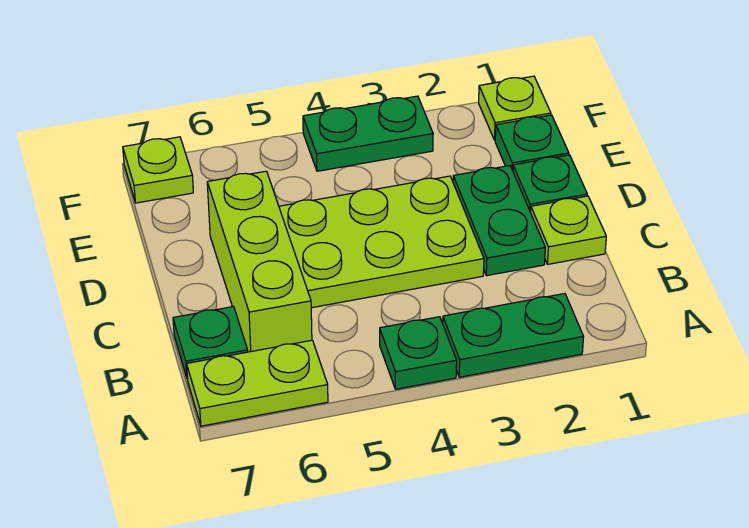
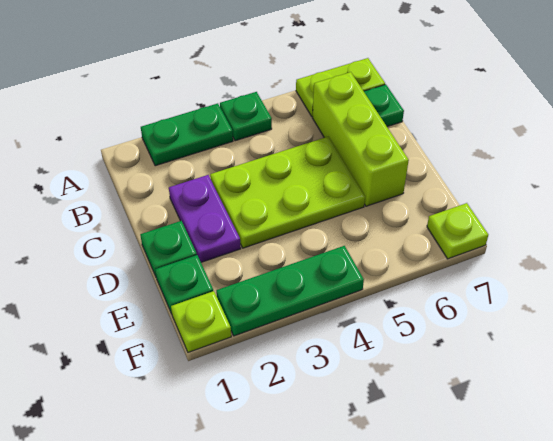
lime 1x1 plate [531,196,606,264] -> none
green 1x2 plate [453,166,545,276] -> purple 1x2 plate [169,175,241,262]
green 1x2 plate [303,96,433,171] -> green 1x3 plate [216,246,364,336]

